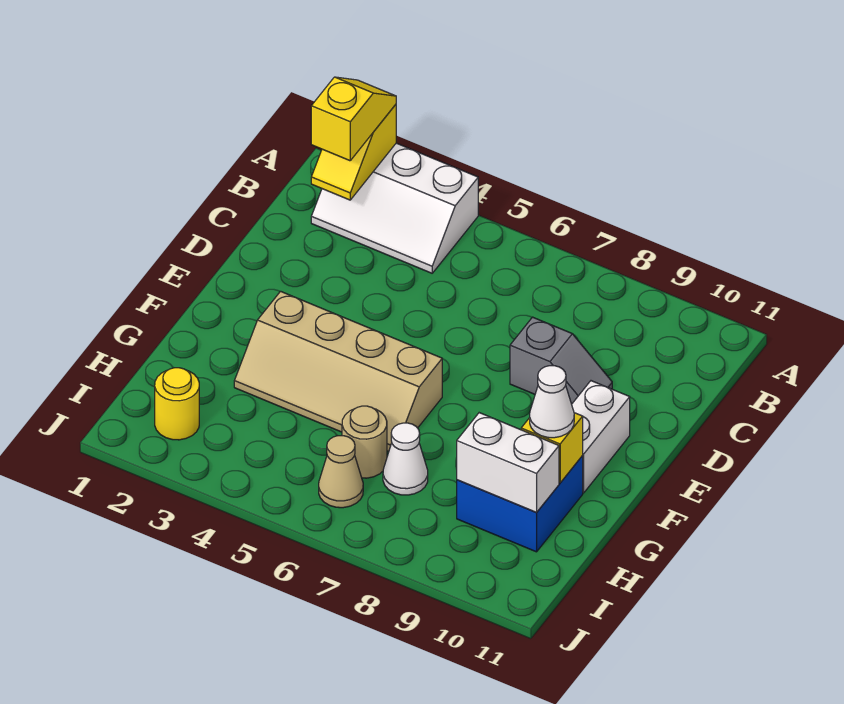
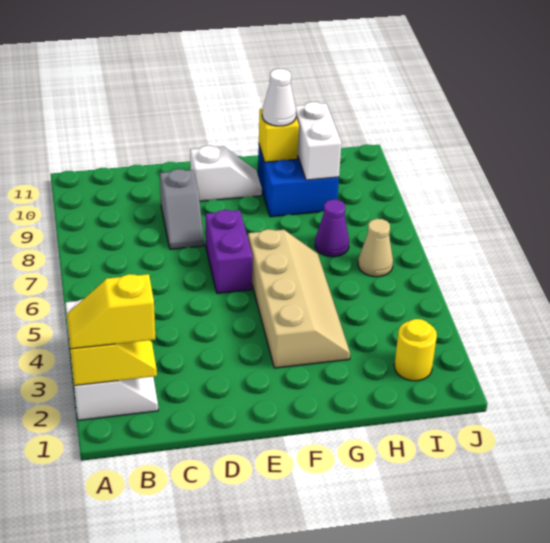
grey 1x2 slope [510,317,612,404] -> grey 1x2 slope turned to [160,169,204,249]
none -> purple 1x2 brick [206,210,253,293]
white 1x2 brick [572,381,630,493] -> white 1x2 slope [190,145,262,201]
tan 1x1 round brick [342,406,387,478] -> none
white 1x1 cone [383,423,428,495] -> purple 1x1 cone [315,200,349,257]

